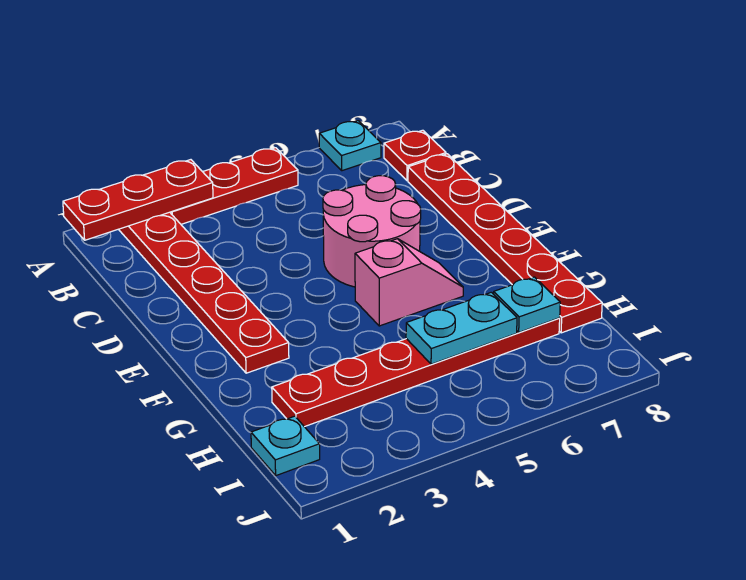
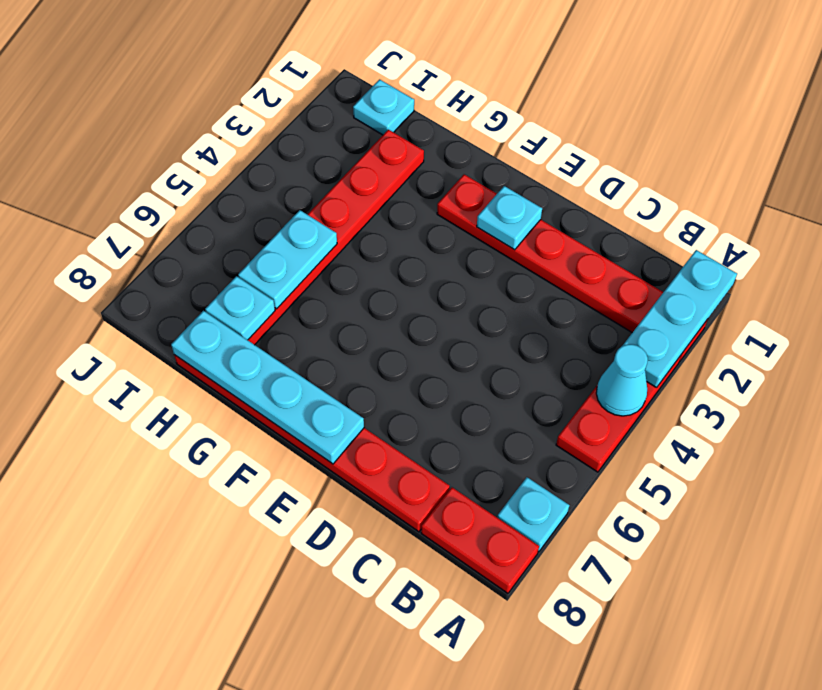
red 1x3 plate [63,160,213,240] -> cyan 1x3 plate [623,250,737,388]
none -> cyan 1x1 cone [596,344,648,416]
red 1x1 plate [384,130,446,181] -> red 1x2 plate [421,487,539,593]
pink 2x2 round brick [323,176,421,287] -> none
none -> cyan 1x1 plate [477,186,542,250]
none -> cyan 1x4 plate [171,311,364,464]
pink 1x2 slope [355,239,463,326] -> none

